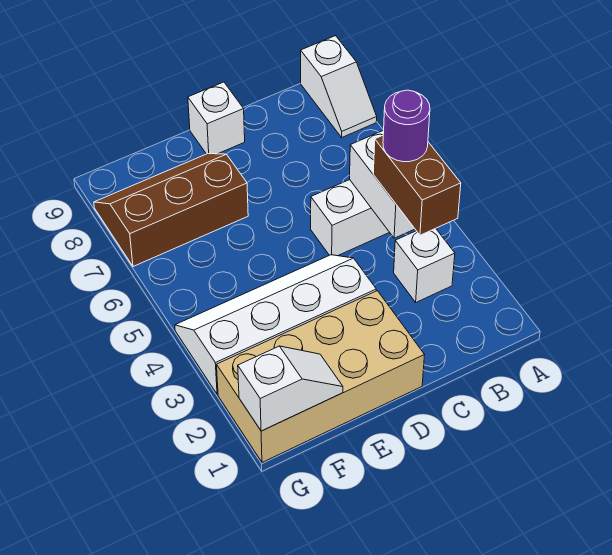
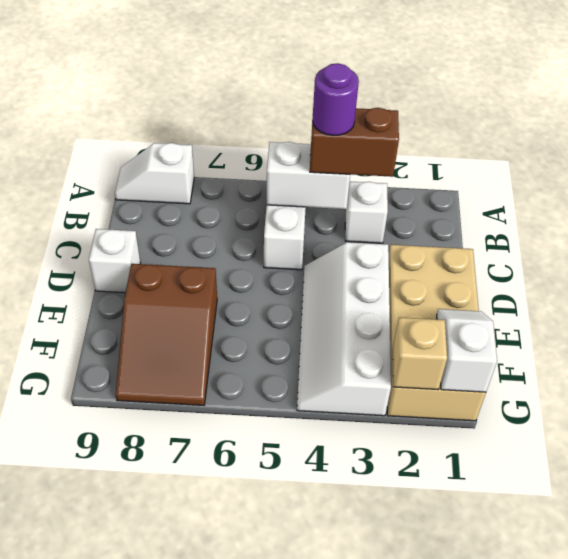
white 1x2 slope [301,36,377,137] -> white 1x2 slope turned to [115,143,194,204]
brown 2x3 slope [94,154,248,267] -> brown 2x3 slope turned to [116,264,217,405]
none -> tan 1x1 brick [393,317,447,390]

